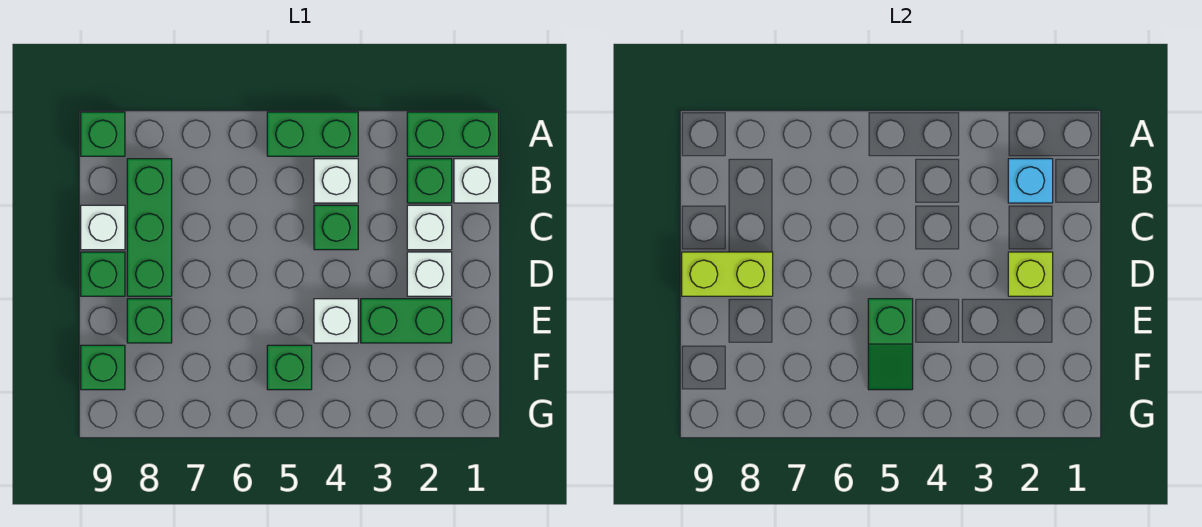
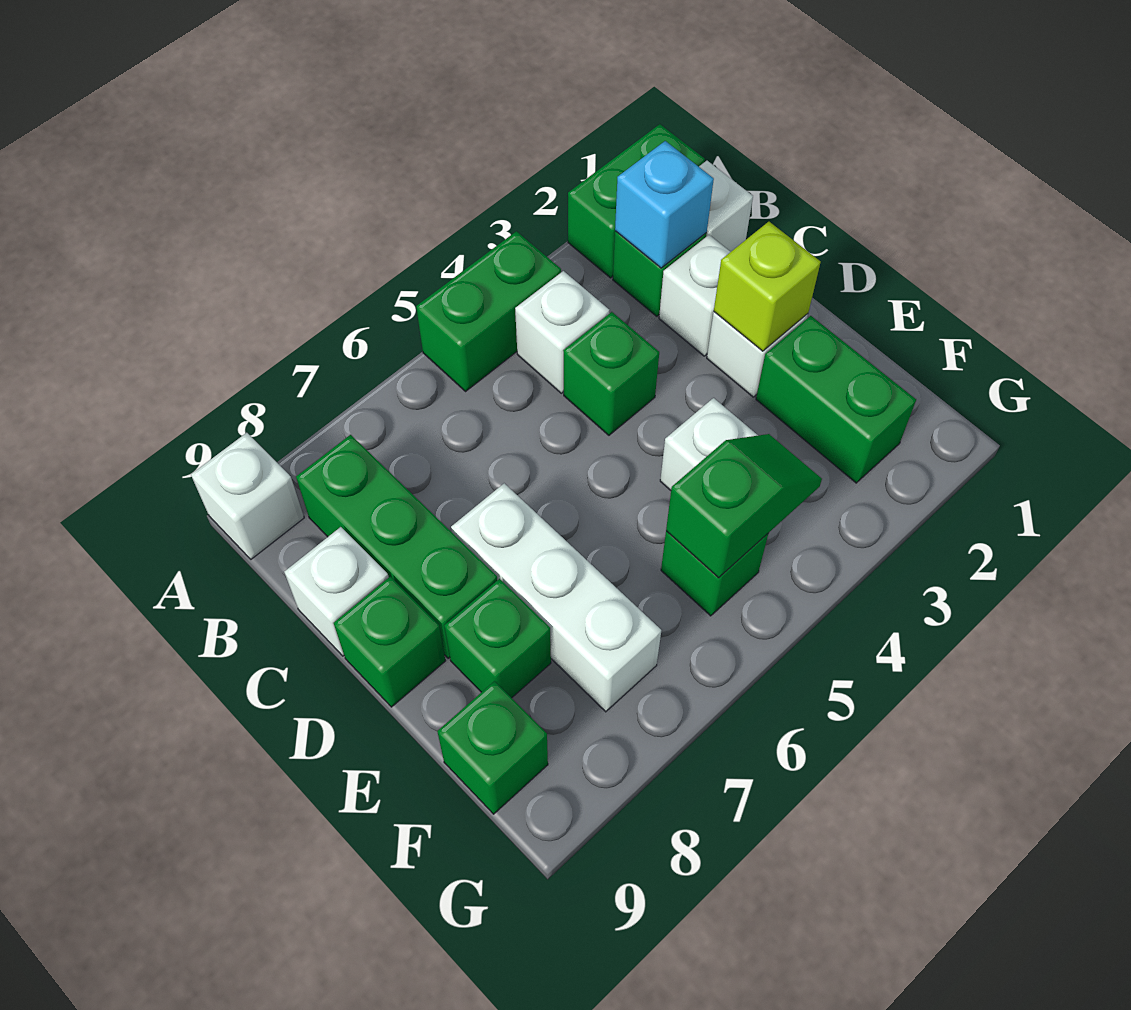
green 1x1 brick [81,112,125,156] -> white 1x1 brick [191,433,304,559]
none -> white 1x3 brick [451,483,661,712]
lime 1x2 brick [682,252,773,296] -> none
green 1x2 brick [361,299,452,343] -> green 1x2 brick turned to [756,316,916,483]
green 1x2 slope [868,299,913,390] -> green 1x2 slope turned to [666,434,822,578]

